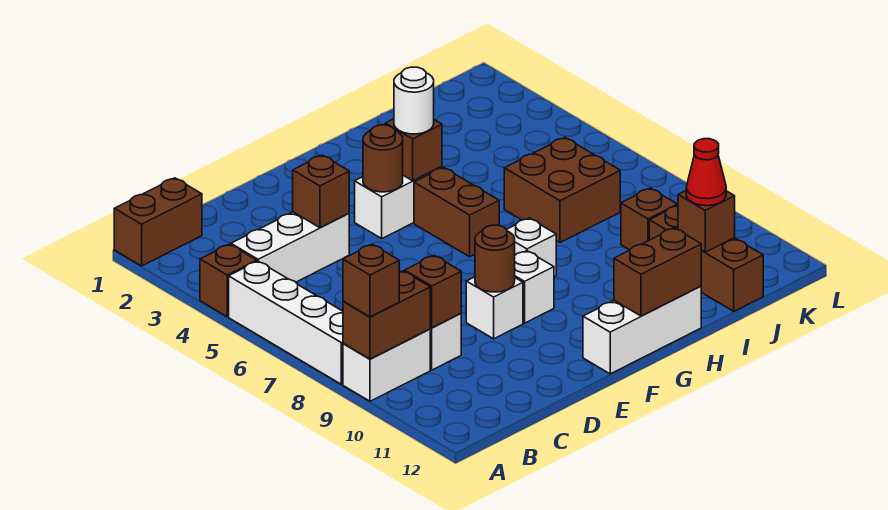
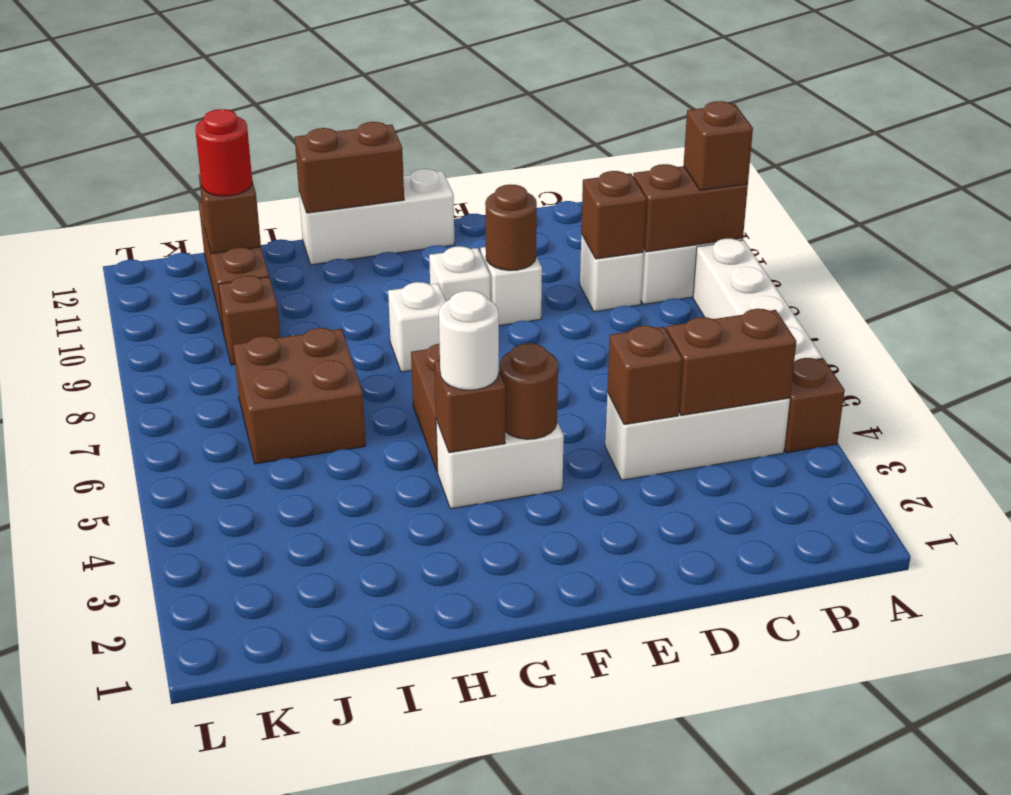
brown 1x2 brick [114,178,202,266] -> brown 1x2 brick moved to [666,309,797,415]
red 1x1 cone [686,139,726,206] -> red 1x1 round brick [195,109,252,196]

